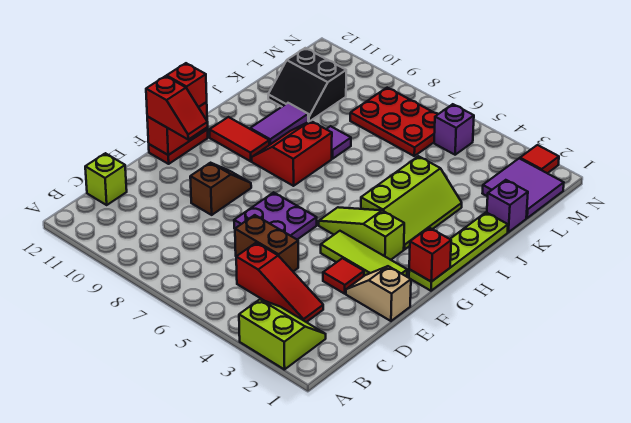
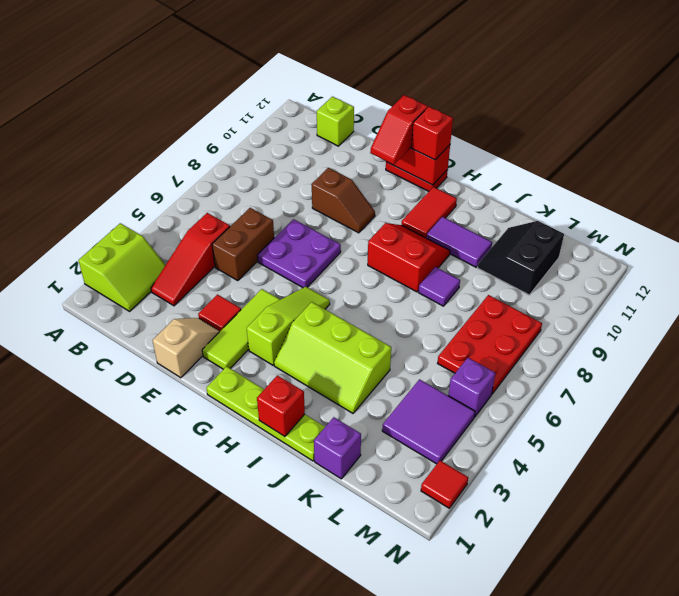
red 1x1 brick [409,228,451,282] -> red 1x1 brick moved to [257,375,305,436]
purple 2x2 tile [482,158,564,218] -> purple 2x2 tile moved to [382,379,475,464]

